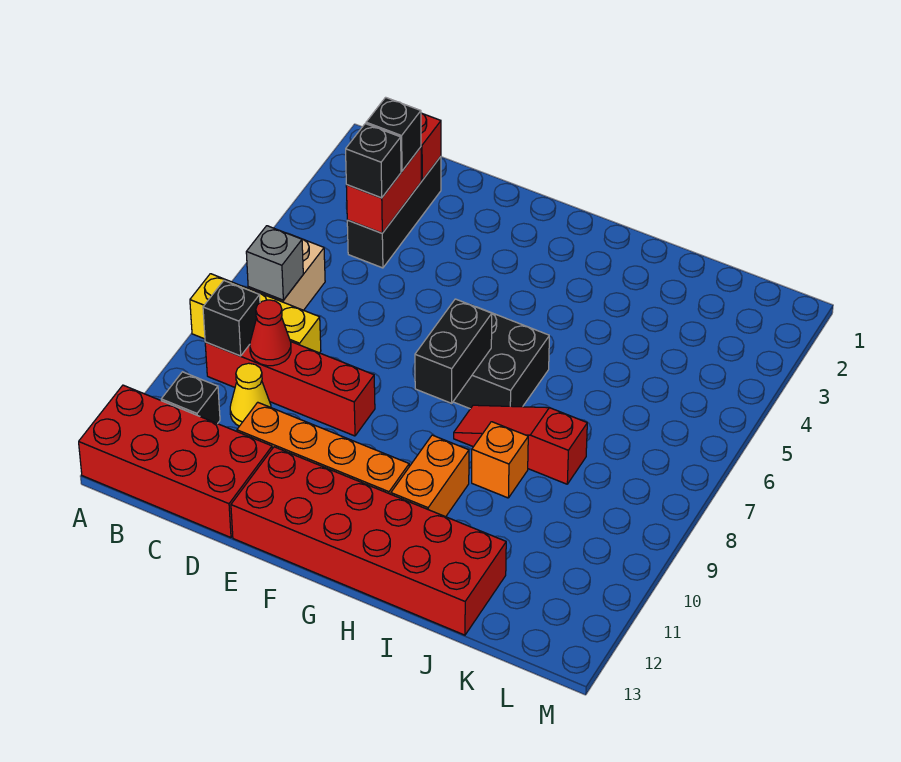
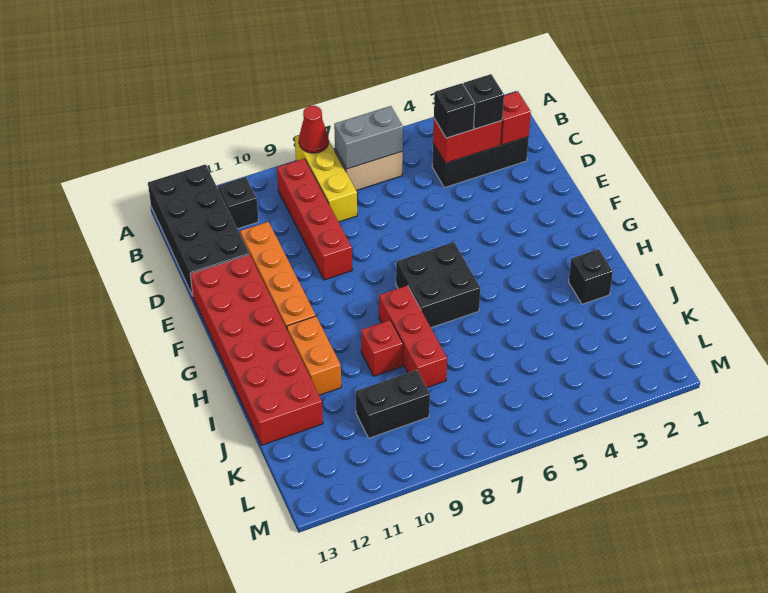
red 2x4 brick [79,385,272,538] -> black 2x4 brick [148,164,249,296]
grey 1x1 brick [246,226,303,300] -> grey 1x2 brick [334,106,403,169]
black 1x1 brick [203,281,260,356] -> black 1x1 brick moved to [569,249,613,304]
red 1x1 cone [250,300,291,366] -> red 1x1 cone moved to [299,106,329,153]
yellow 1x1 cone [230,363,271,426] -> none
black 1x2 brick [415,299,492,403] -> black 1x2 brick moved to [356,370,430,438]
red 1x3 slope [454,405,587,484] -> red 1x3 brick [379,285,447,388]
orange 1x2 brick [391,435,469,517] -> orange 1x2 brick turned to [287,316,341,395]
orange 1x1 brick [472,422,528,498] -> red 1x1 brick [361,320,403,376]

